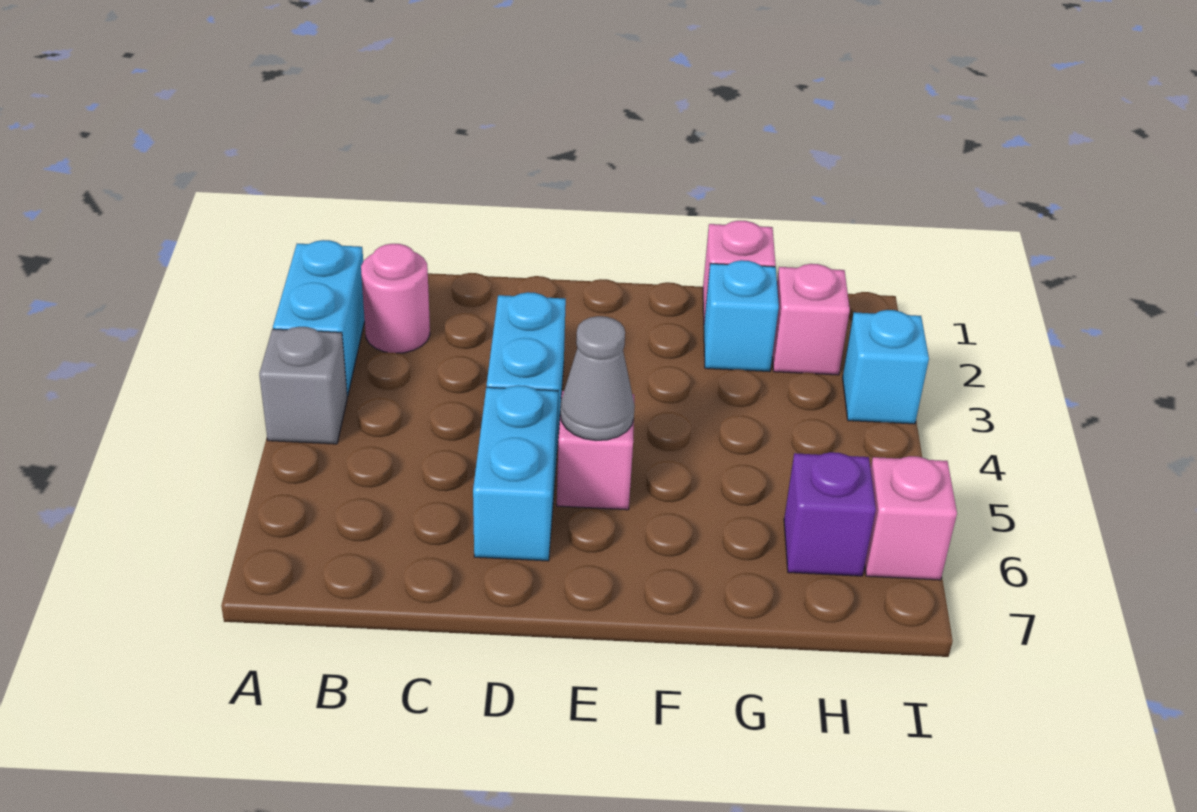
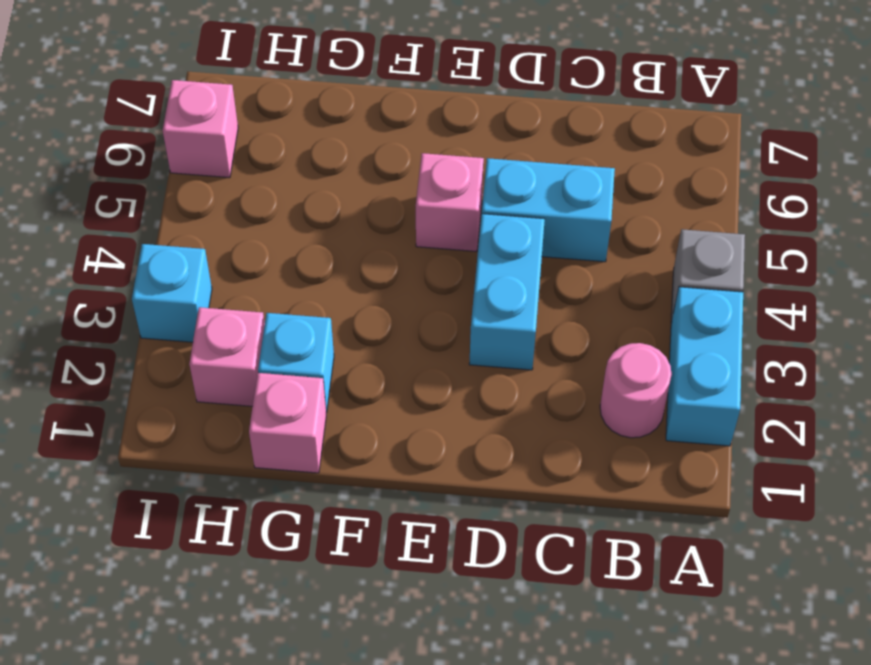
cyan 1x2 brick [473,385,558,561] -> cyan 1x2 brick turned to [482,158,615,262]
grey 1x1 cone [560,316,635,440] -> none
purple 1x1 brick [784,452,876,576] -> none

